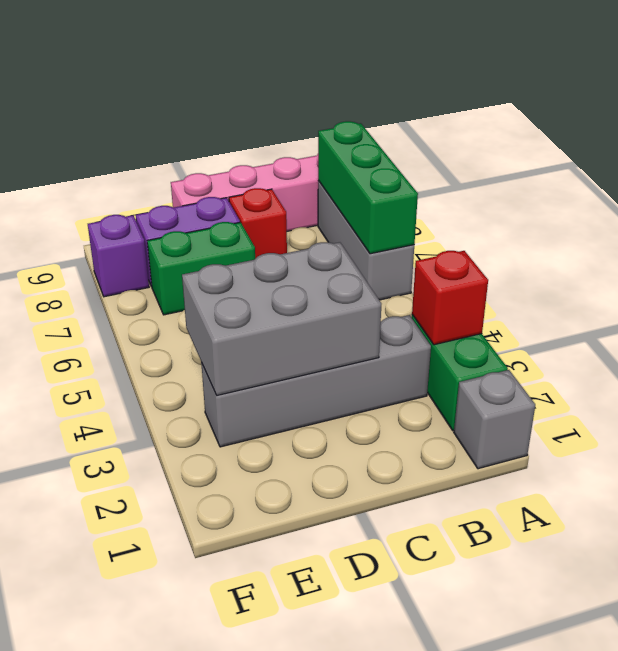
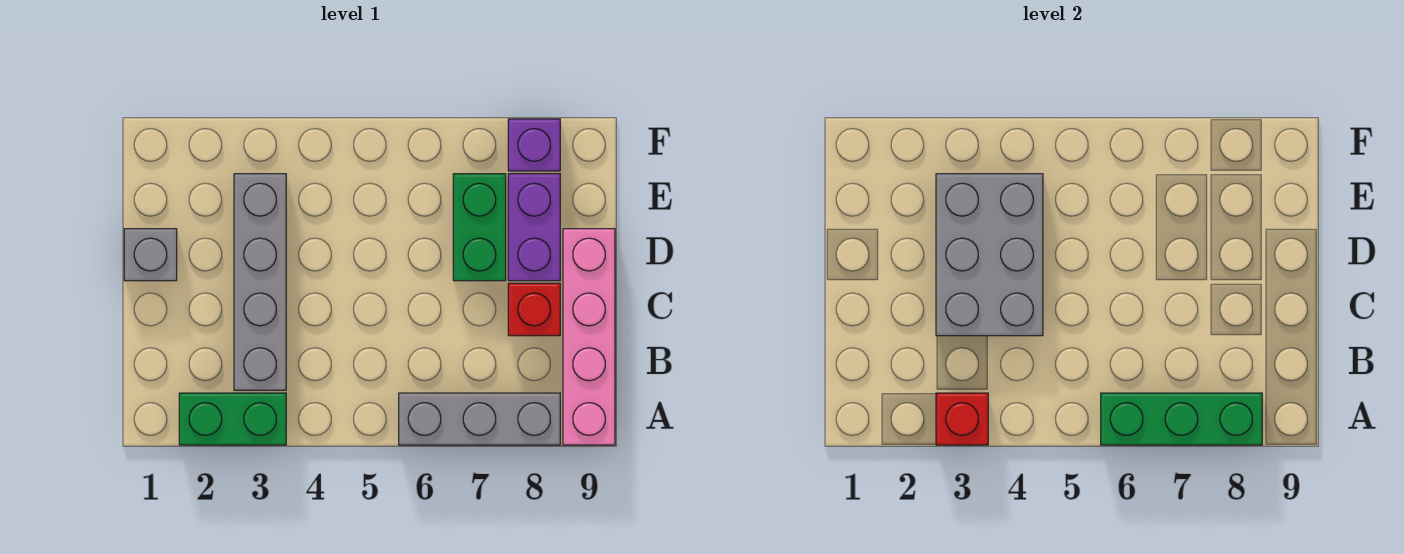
grey 1x1 brick [454,370,535,469] -> grey 1x1 brick moved to [124,229,177,281]

